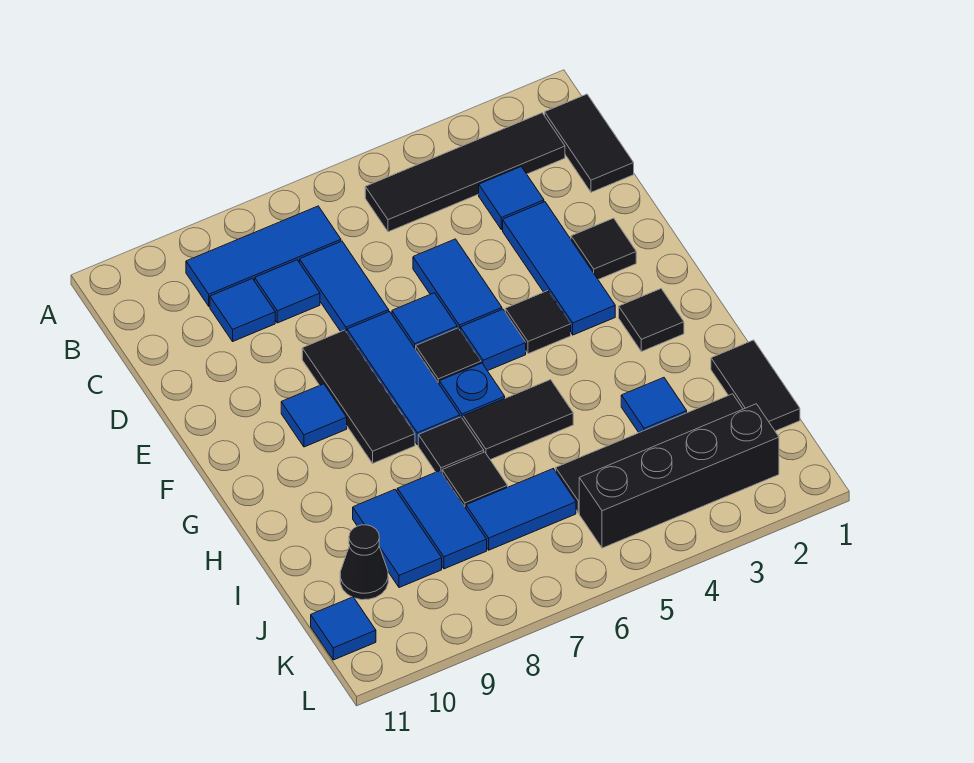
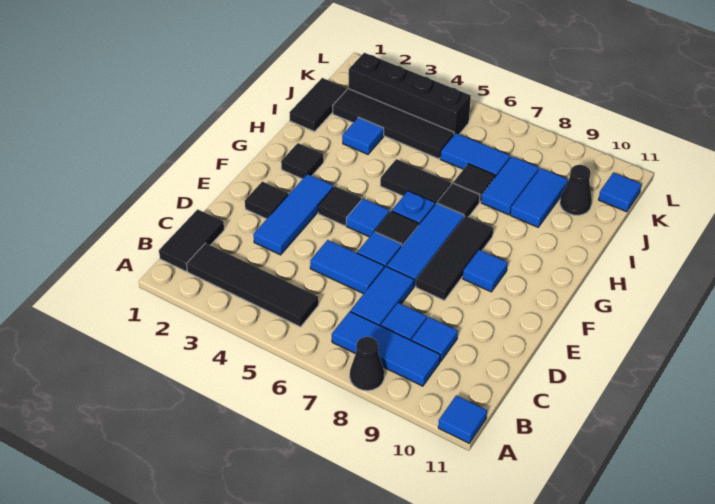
none -> black 1x1 cone [350,337,384,391]
blue 1x1 tile [479,167,544,230] -> blue 1x1 tile moved to [438,395,487,443]
blue 1x2 tile [413,239,502,330] -> blue 1x2 tile turned to [310,240,384,294]

